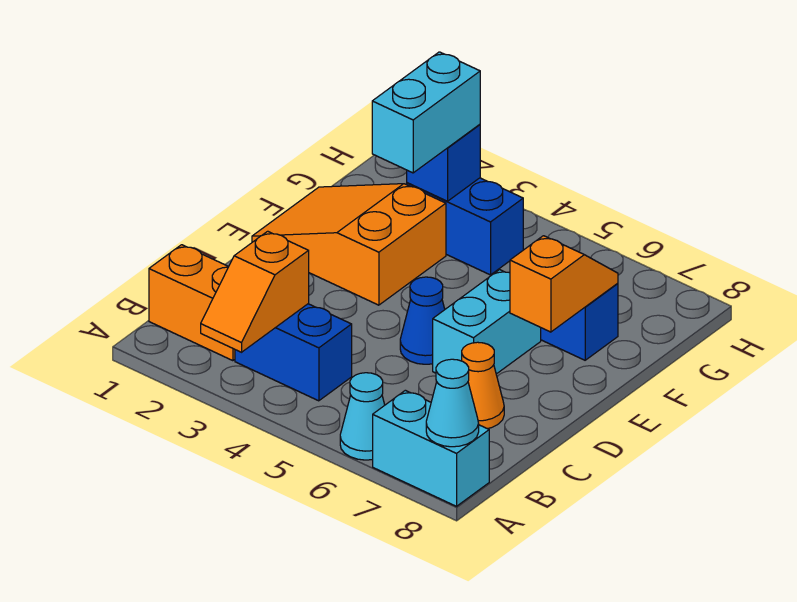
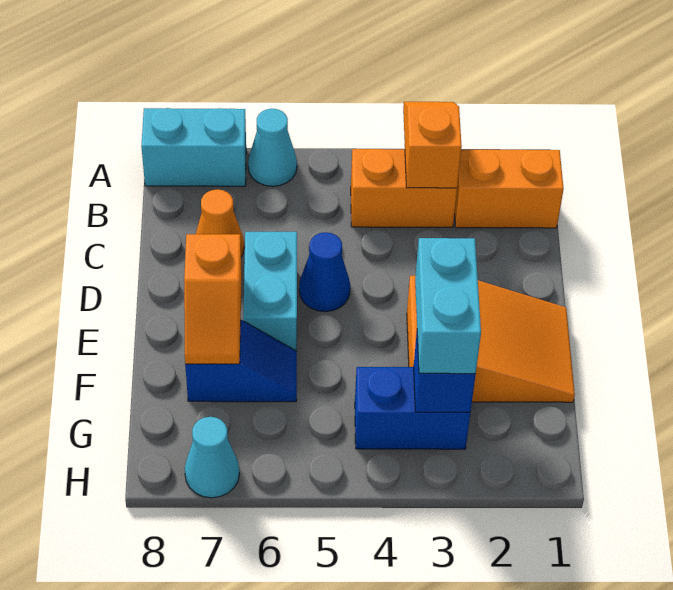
cyan 1x1 cone [426,359,479,447] -> cyan 1x1 cone moved to [185,417,239,498]
blue 1x2 brick [235,304,352,401] -> orange 1x2 brick [351,149,457,227]

